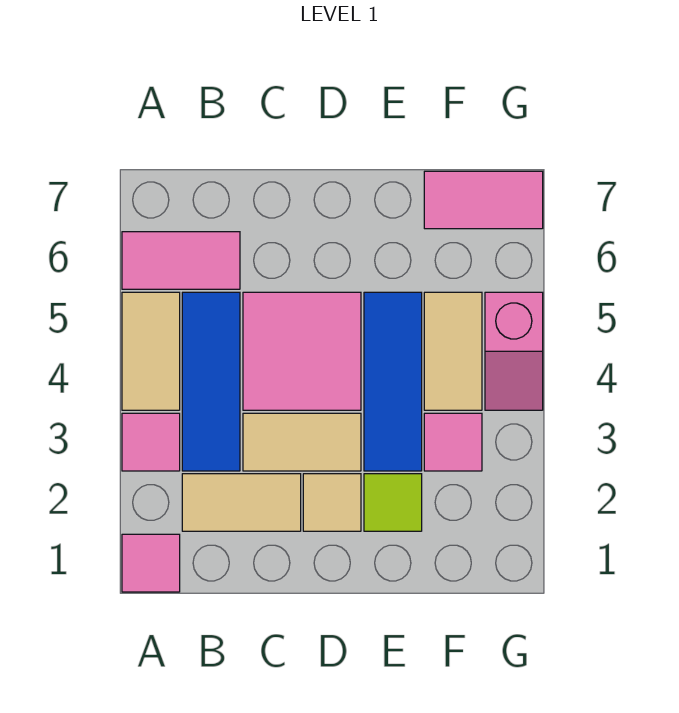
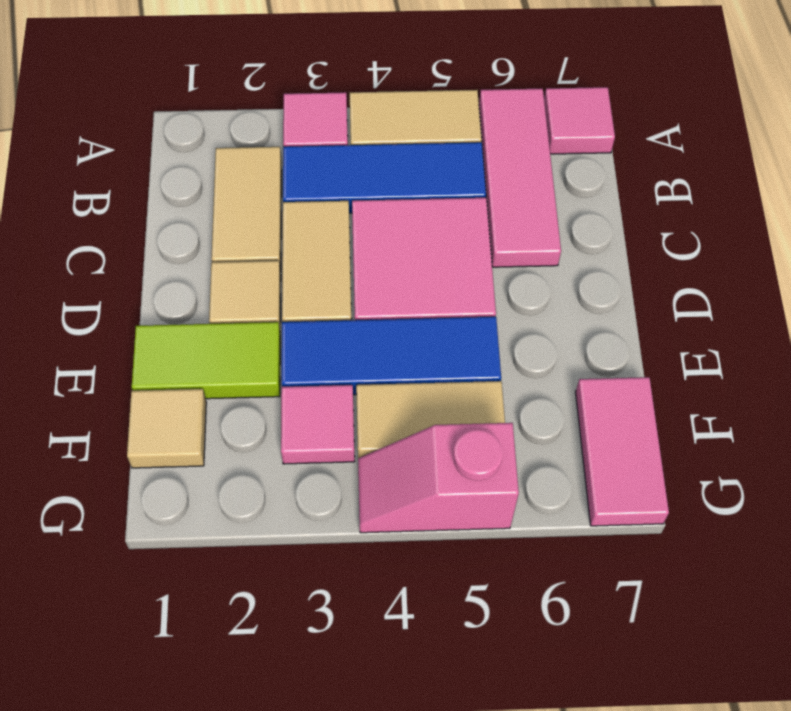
pink 1x1 tile [122,534,180,592] -> pink 1x1 tile moved to [544,87,615,154]
pink 1x2 tile [122,232,240,289] -> pink 1x3 tile [479,89,561,267]
lime 1x1 tile [364,474,422,531] -> lime 1x2 tile [132,322,280,399]
none -> tan 1x1 tile [127,389,206,468]

